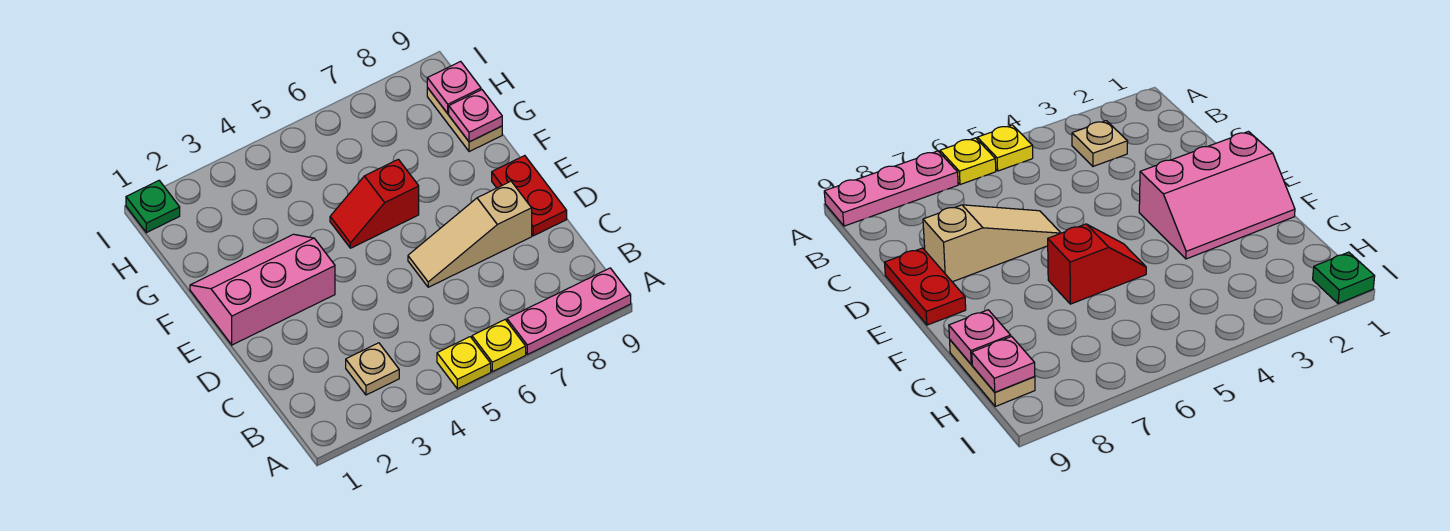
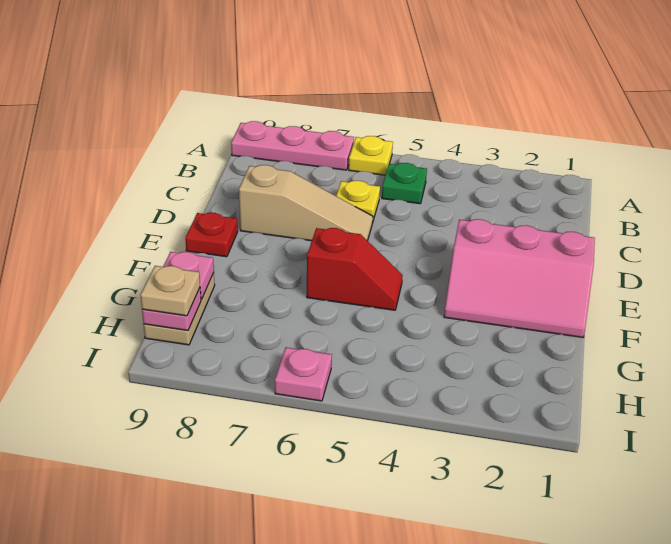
yellow 1x1 plate [437,337,491,389] -> yellow 1x1 plate moved to [336,181,380,220]
tan 1x1 plate [346,343,399,395] -> tan 1x1 plate moved to [140,266,200,316]
red 1x2 plate [492,156,567,236] -> red 1x1 plate [185,213,238,257]
green 1x1 plate [126,181,180,233] -> green 1x1 plate moved to [382,163,427,204]
none -> pink 1x1 plate [275,347,332,401]

